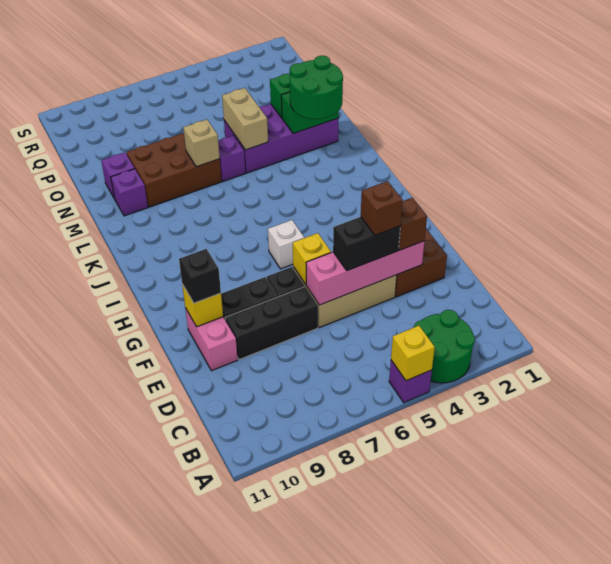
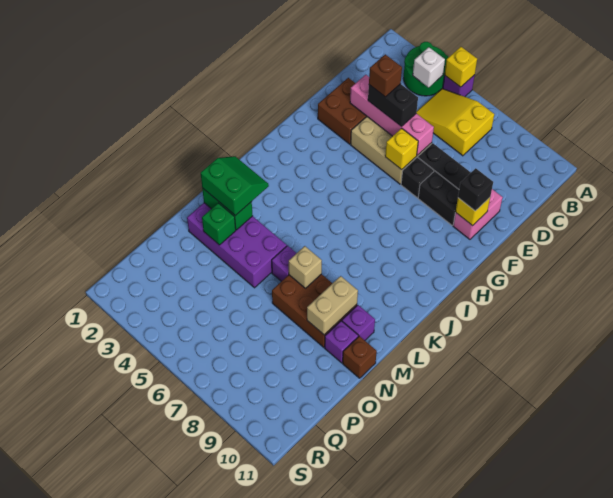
none -> yellow 2x3 slope [417,89,494,156]
brown 1x1 brick [399,198,427,250] -> brown 1x1 brick moved to [343,336,377,378]
white 1x1 brick [268,220,304,269] -> white 1x1 brick moved to [413,47,445,87]
green 2x2 round brick [290,56,343,119] -> green 2x2 slope [201,156,269,216]
tan 1x2 brick [222,88,268,150] -> tan 1x2 brick moved to [307,276,358,335]

